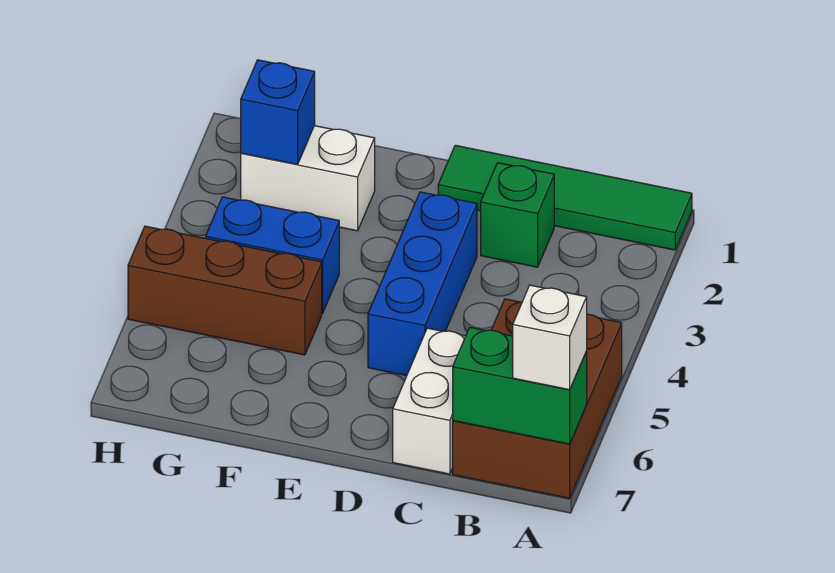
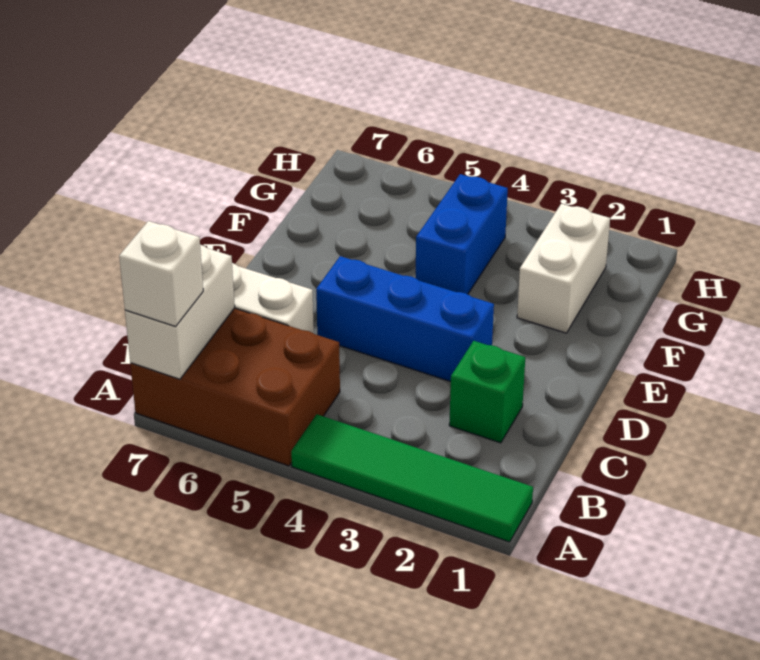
green 1x4 tile [438,145,692,250] -> green 1x4 tile turned to [291,414,533,542]
green 1x2 brick [453,327,587,444] -> white 1x2 brick [125,245,235,379]
brown 1x3 brick [128,226,322,355] -> none
blue 1x1 brick [240,60,315,164] -> none

